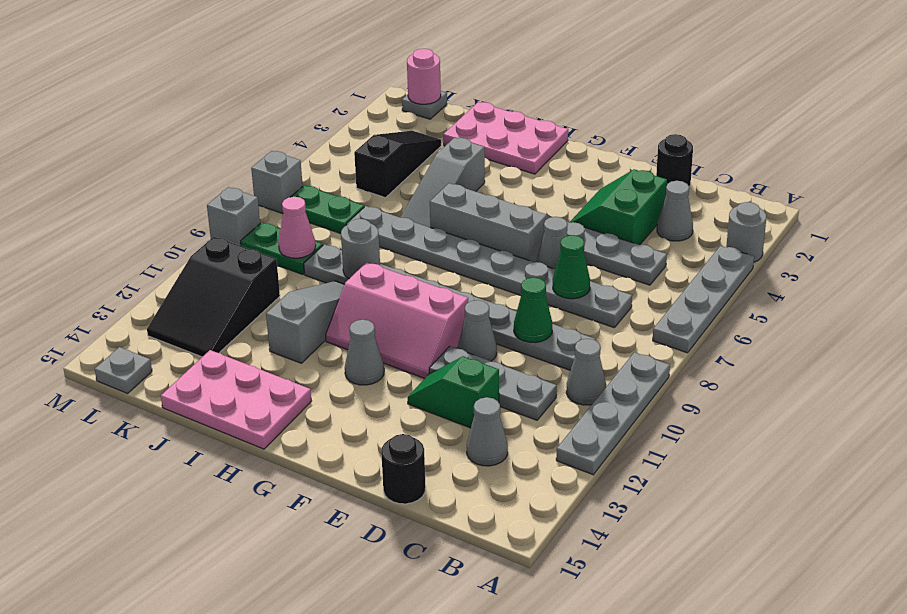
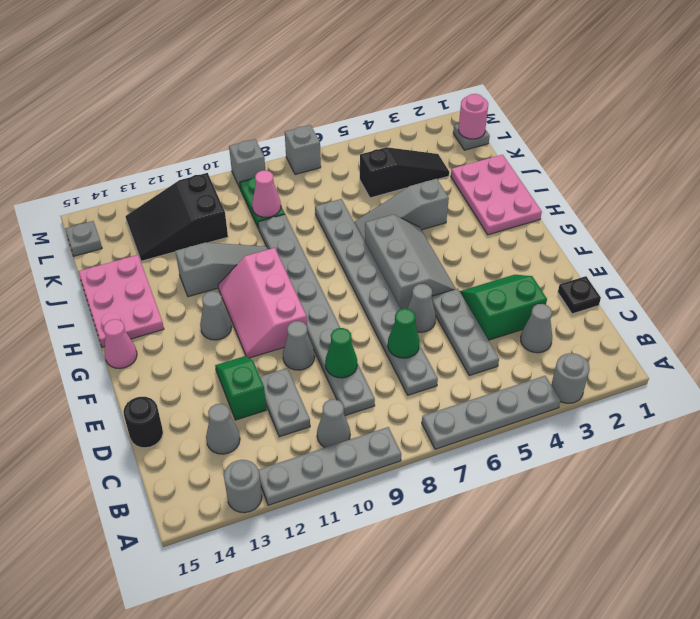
grey 1x3 plate [429,346,557,420] -> grey 1x2 plate [260,368,310,437]
black 1x1 round brick [656,134,693,187] -> black 1x1 plate [558,276,601,314]
none -> pink 1x1 cone [104,319,137,368]
grey 1x1 round brick [341,219,380,279] -> grey 1x1 round brick moved to [224,460,262,513]
green 1x2 plate [291,185,364,234] -> none

